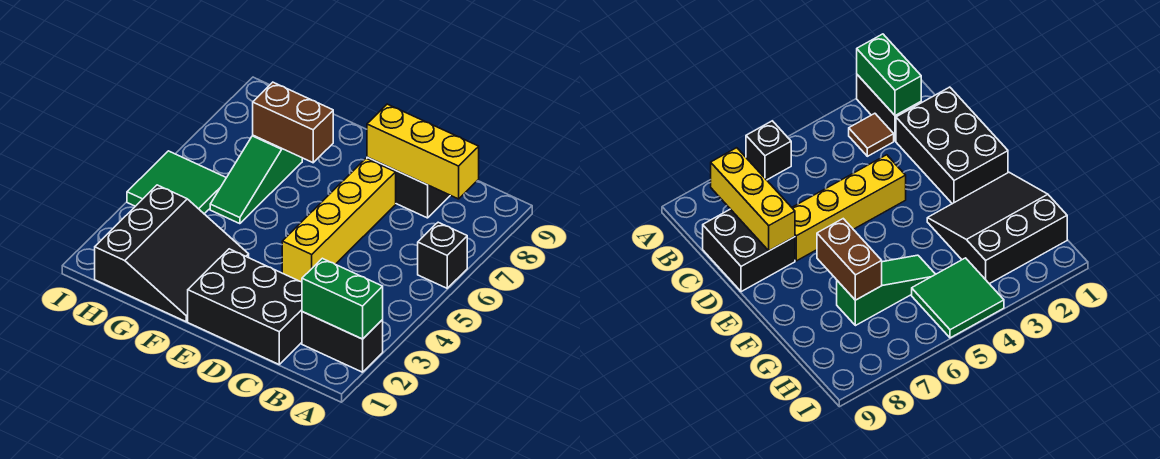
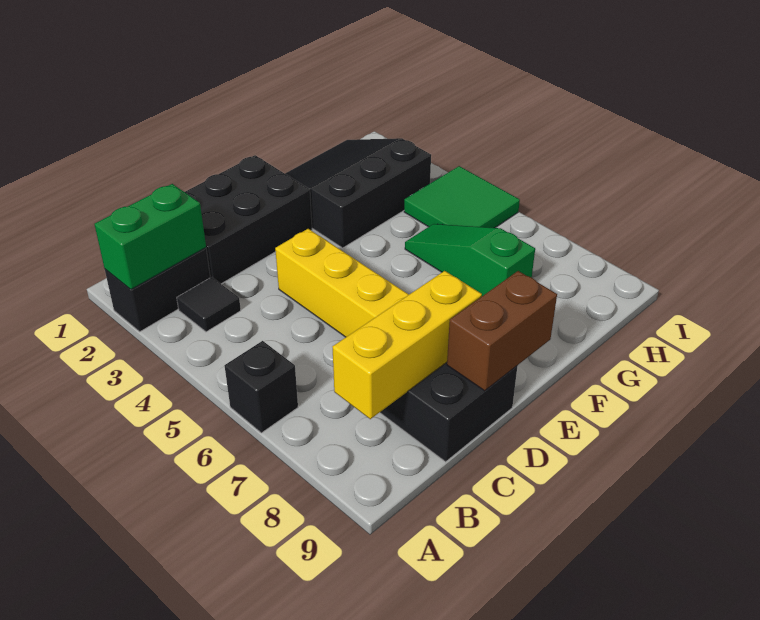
brown 1x1 tile [849,113,894,156] -> black 1x1 tile [177,277,241,332]
black 3x3 slope [95,185,249,322] -> black 3x3 slope turned to [285,138,431,248]
brown 1x2 brick [253,82,333,163] -> brown 1x2 brick moved to [447,271,557,391]

